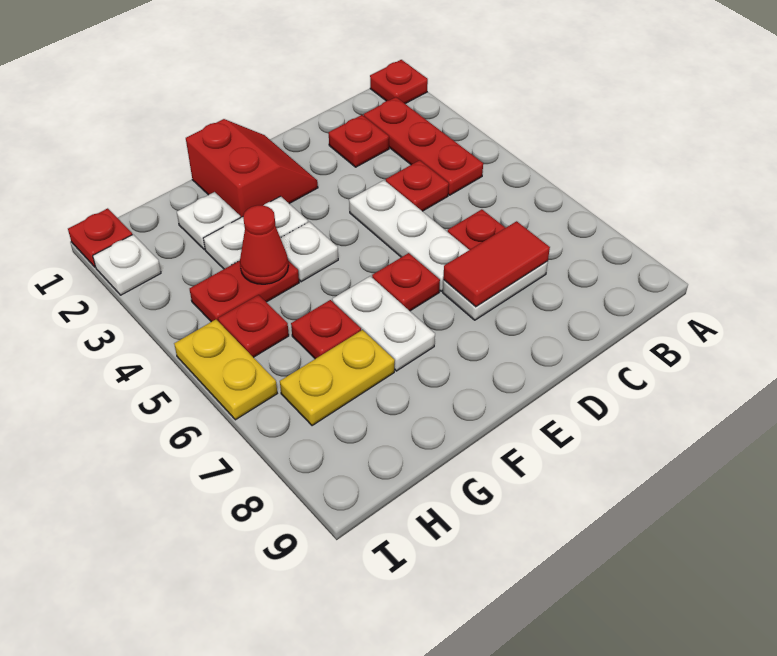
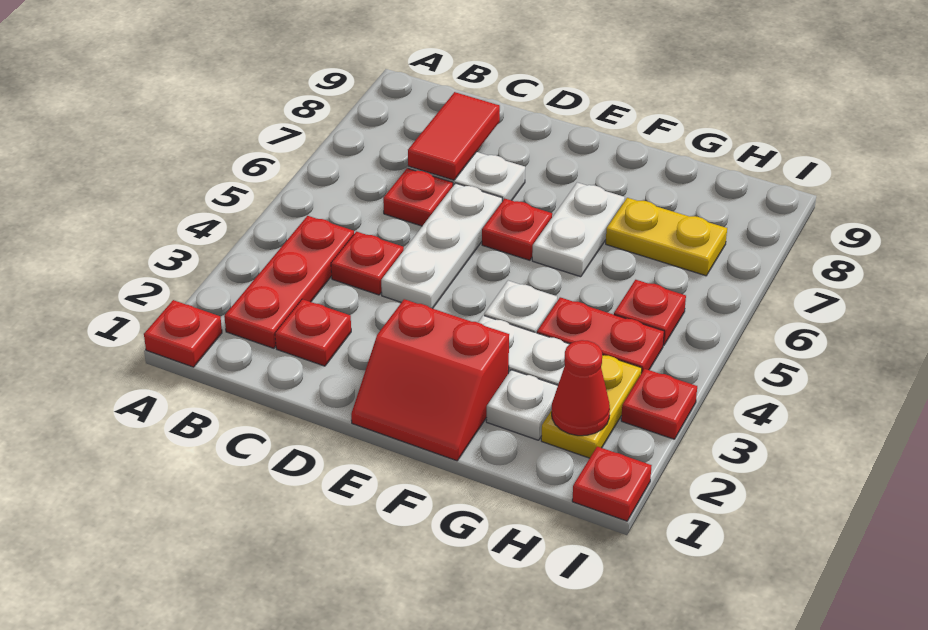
red 1x2 tile [443,221,550,307] -> red 1x2 tile turned to [408,92,500,180]
red 2x2 slope [186,119,318,217] -> red 2x2 slope turned to [351,299,509,461]
red 1x1 cone [240,205,289,284] -> red 1x1 cone moved to [552,340,610,436]
red 1x1 plate [291,300,361,359] -> red 1x1 plate moved to [621,369,697,439]
white 1x1 plate [93,235,161,295] -> none
yellow 1x2 plate [174,320,277,420] -> yellow 1x2 plate moved to [541,355,642,458]

